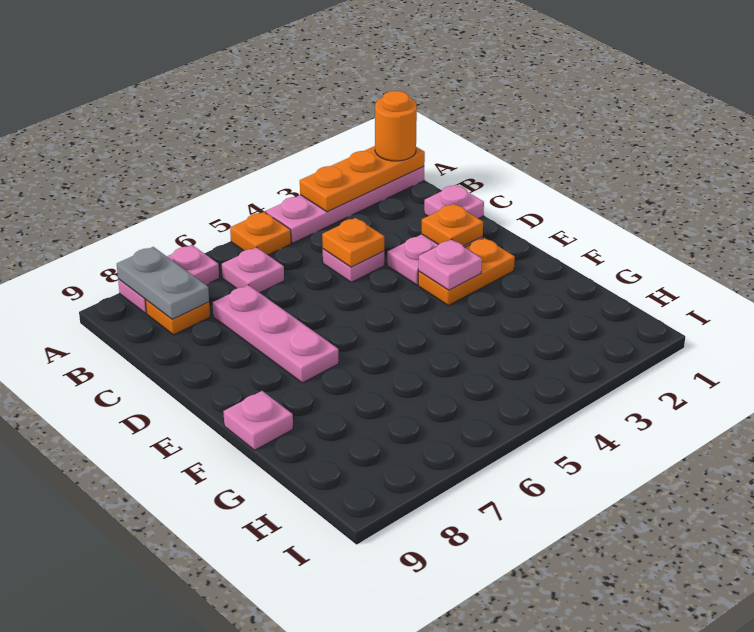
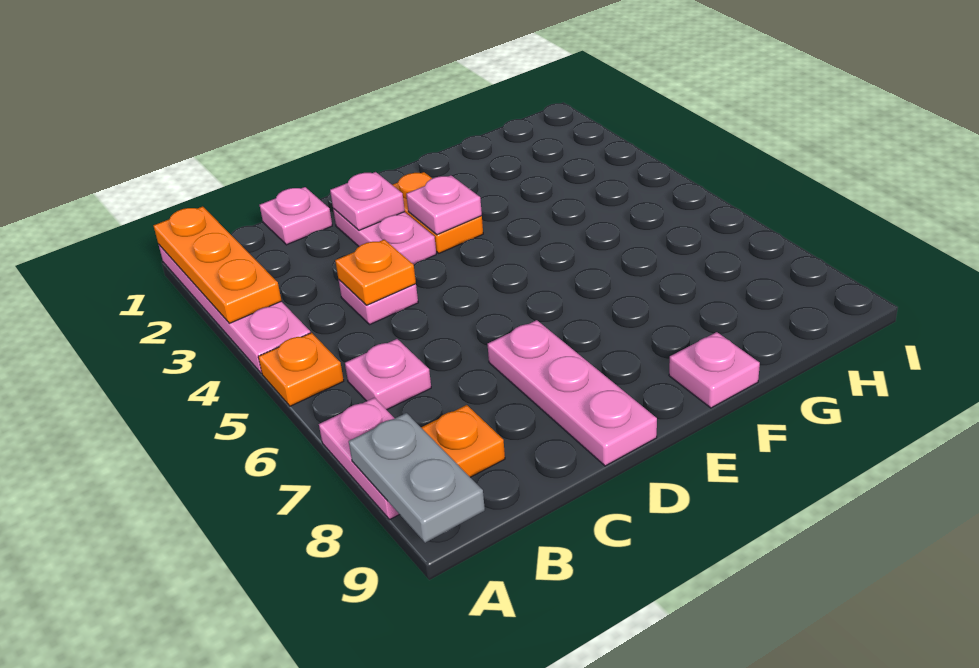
orange 1x1 round brick [375,91,417,161] -> none
grey 1x2 plate [117,247,209,319] -> grey 1x2 plate turned to [349,413,485,543]
pink 1x3 plate [213,285,339,383] -> pink 1x3 plate turned to [488,320,657,466]
orange 1x1 plate [422,204,483,246] -> pink 1x1 plate [330,172,405,230]

